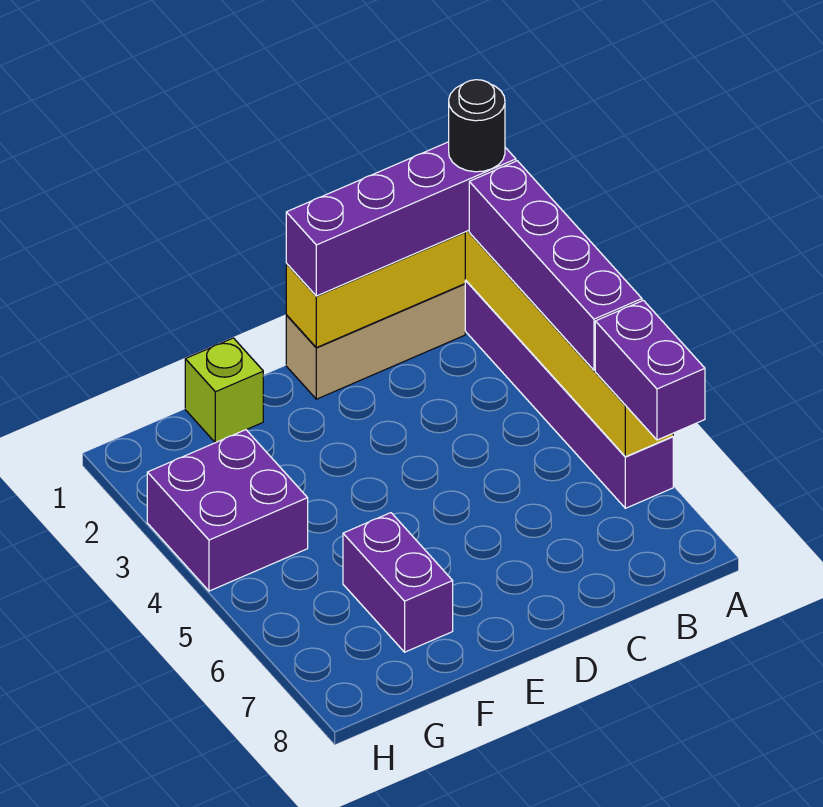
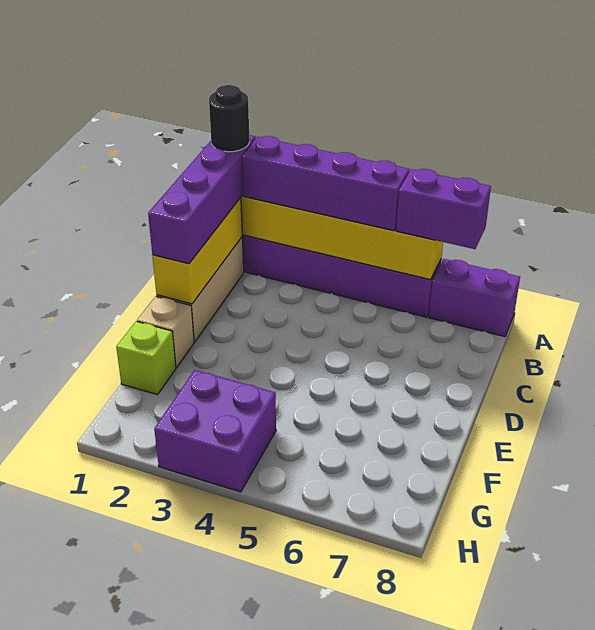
none -> tan 1x1 brick [137,296,194,367]
purple 1x2 brick [343,513,453,652] -> purple 1x2 brick moved to [429,259,520,337]

